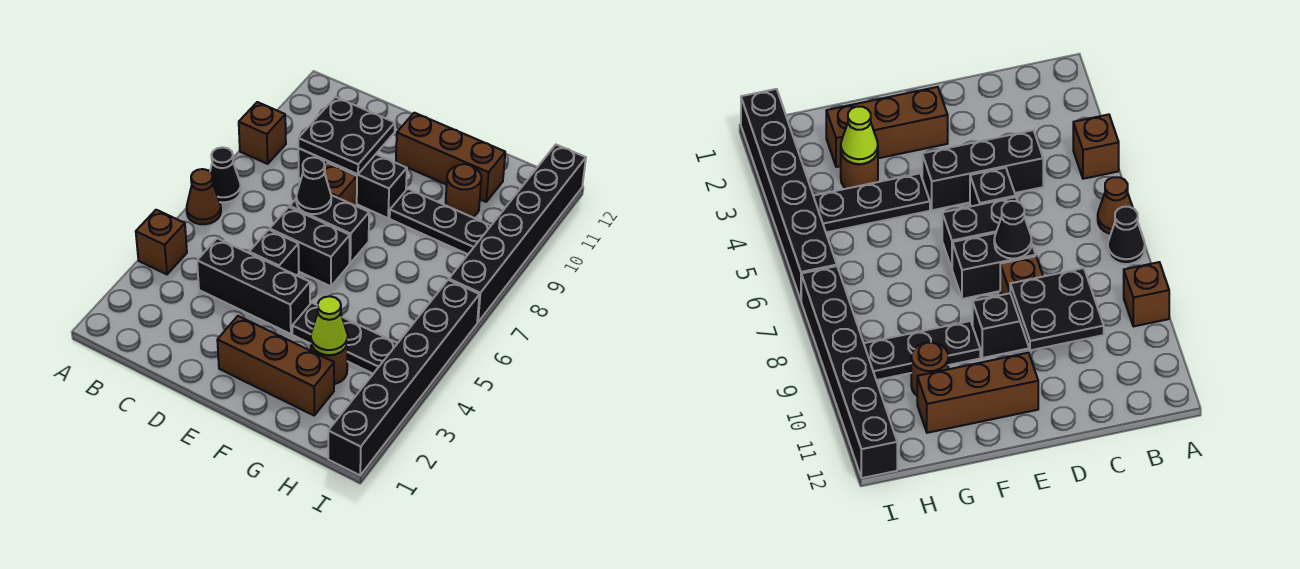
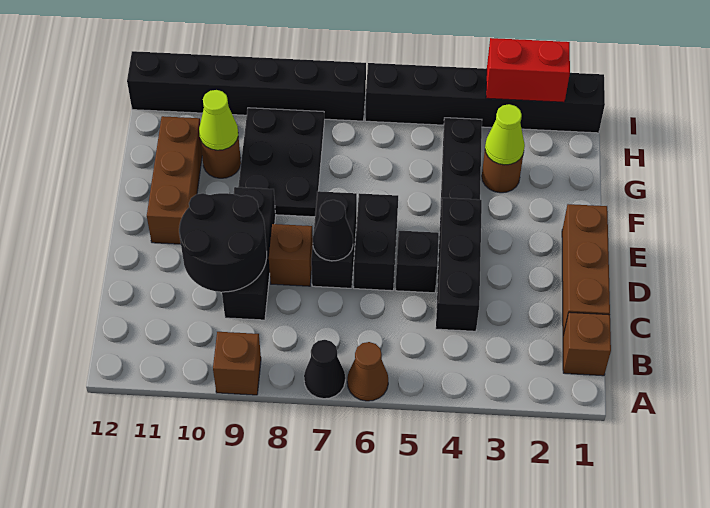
brown 1x1 brick [136,210,187,274] -> brown 1x1 brick moved to [563,312,611,376]
black 2x2 plate [298,97,395,174] -> black 2x2 round brick [179,193,267,292]
brown 1x3 brick [217,316,334,415] -> brown 1x3 brick moved to [562,204,610,335]
black 1x3 plate [390,189,491,254] -> black 2x3 plate [238,108,324,217]
none -> lime 1x1 cone [199,90,238,150]
none -> red 1x2 brick [486,38,570,102]

